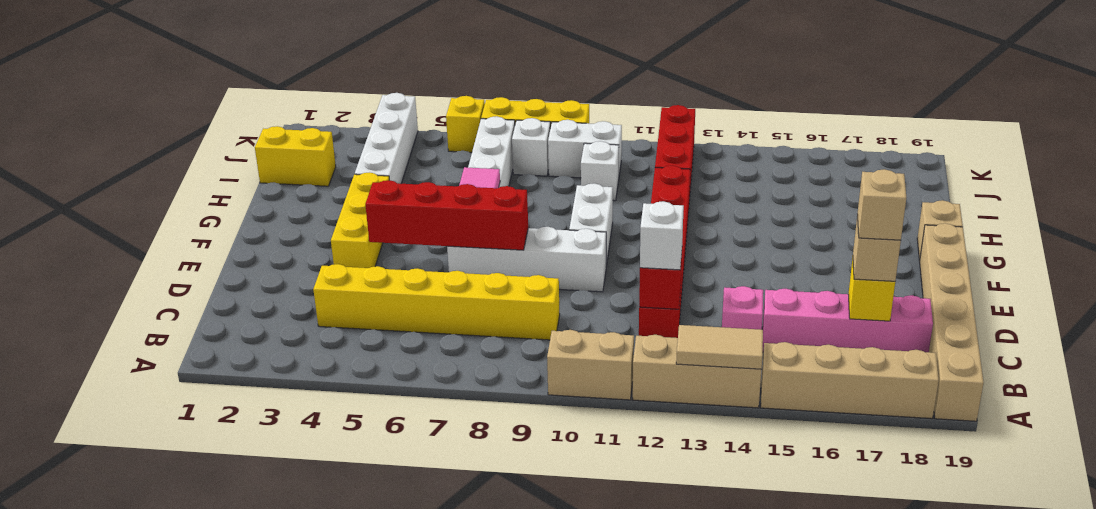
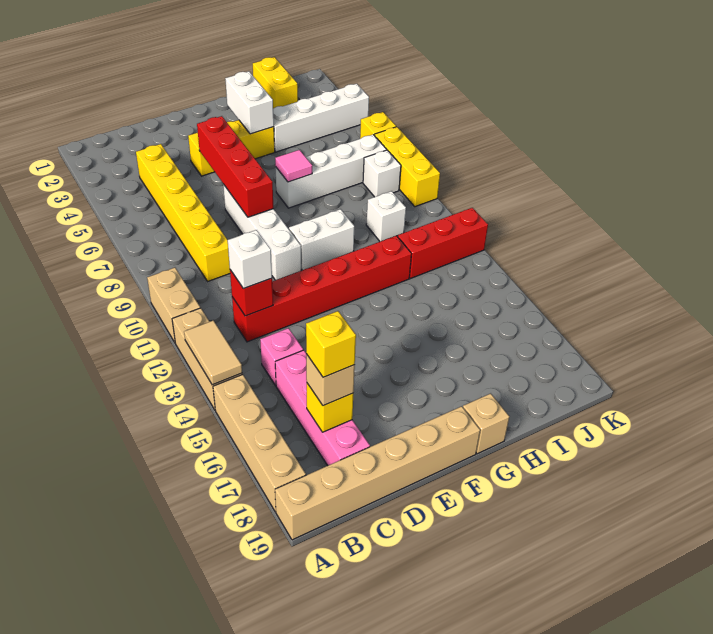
tan 1x1 brick [857,169,906,240] -> yellow 1x1 brick [306,311,356,378]
white 1x2 brick [548,120,622,178] -> white 1x2 brick moved to [225,71,274,134]

